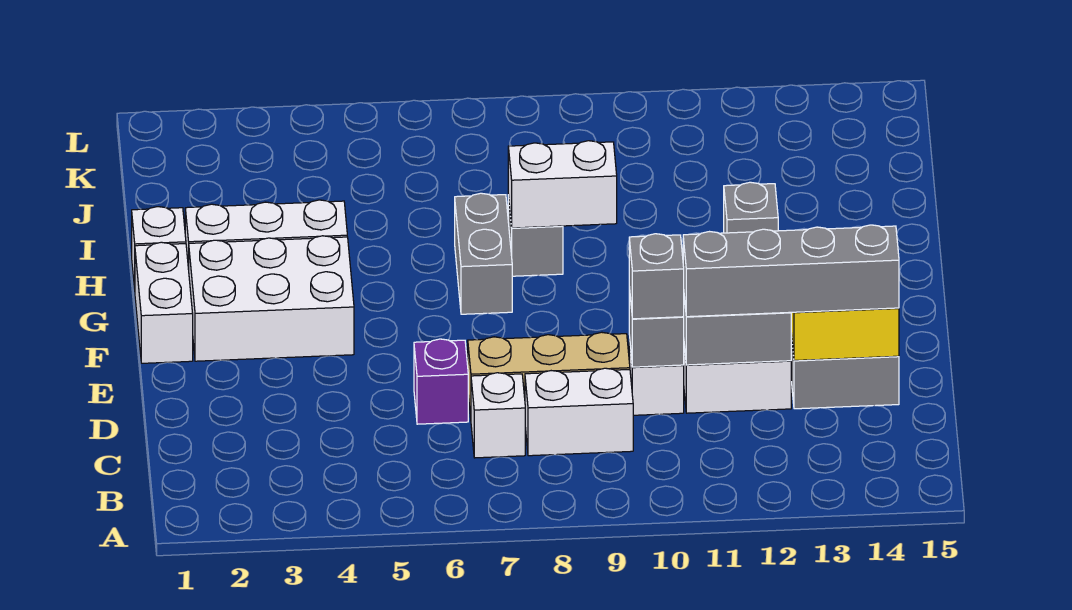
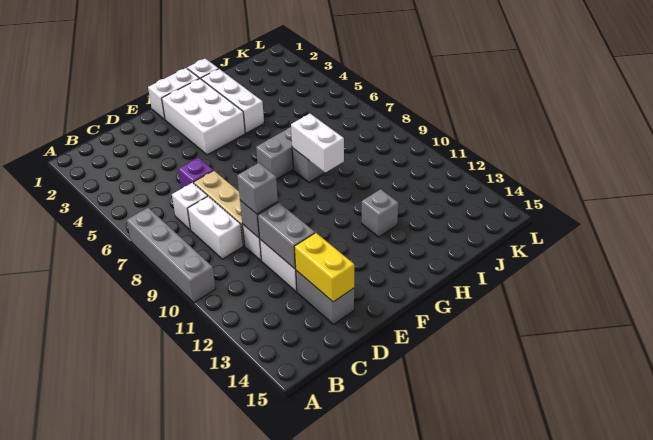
grey 1x4 brick [683,225,899,317] -> grey 1x4 brick moved to [127,208,216,303]

